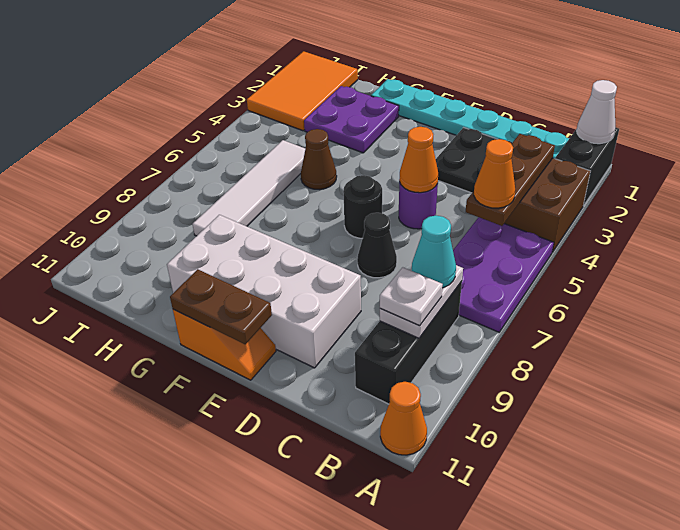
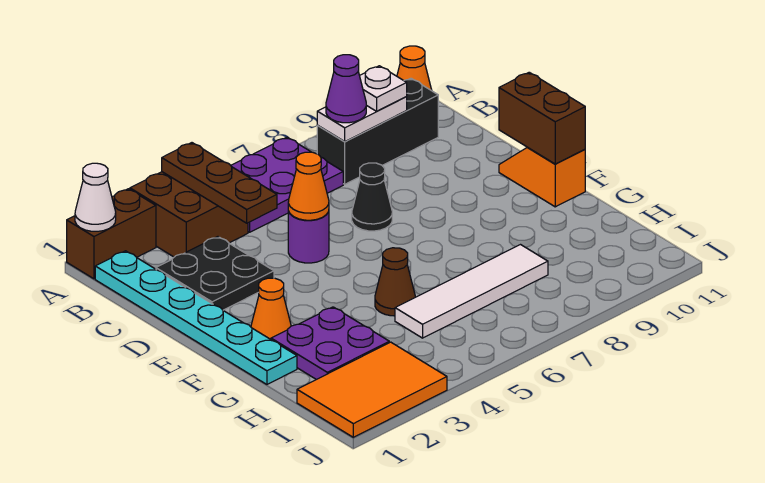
black 1x2 brick [555,128,619,206] -> brown 1x2 brick [67,189,156,279]
brown 1x3 plate [466,134,555,226] -> brown 1x3 plate turned to [162,143,277,223]
orange 1x1 cone [474,139,515,208] -> orange 1x1 cone moved to [251,278,291,339]
cyan 1x1 cone [412,216,456,288] -> purple 1x1 cone [326,55,366,123]
white 2x4 brick [167,215,361,368] -> none
black 1x1 round brick [343,175,382,238] -> none
brown 1x2 plate [170,269,272,344] -> brown 1x2 brick [499,72,585,164]

